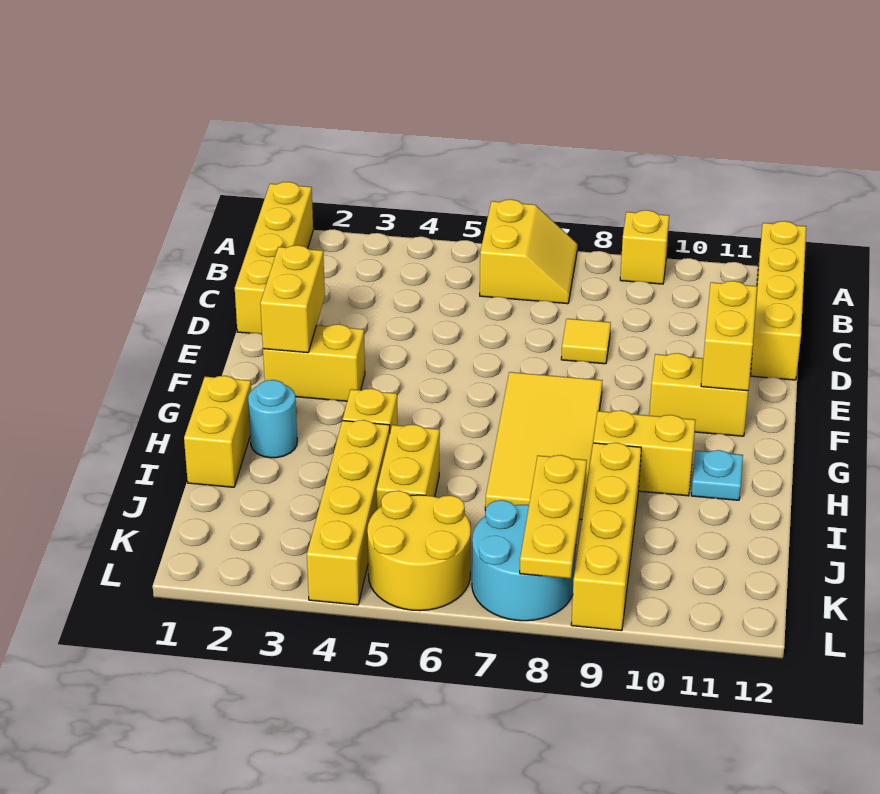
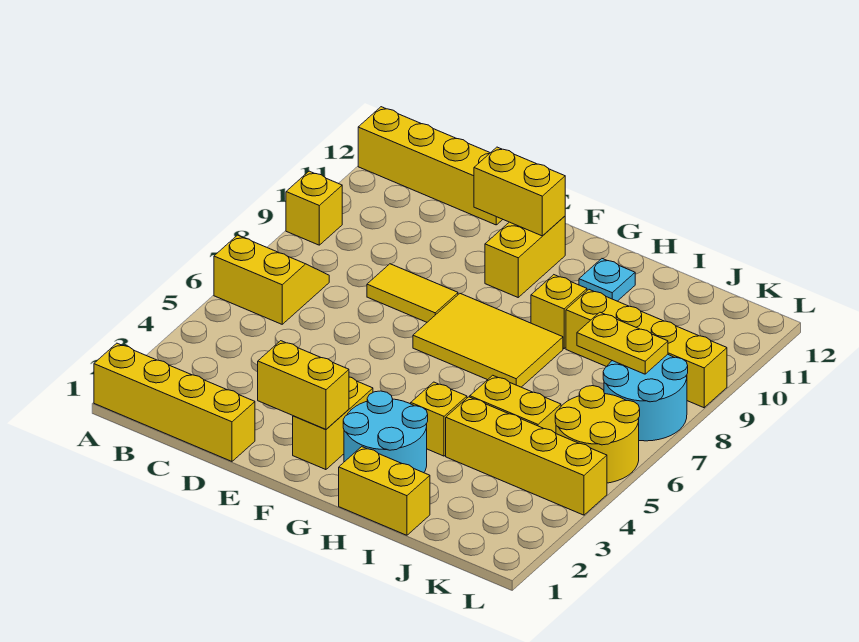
yellow 1x1 tile [561,319,611,364] -> yellow 1x2 tile [367,264,458,322]
yellow 2x4 tile [485,372,602,520] -> yellow 2x3 tile [413,294,563,387]
cyan 1x1 round brick [248,380,297,458] -> cyan 2x2 round brick [343,391,428,473]
yellow 1x2 brick [593,410,695,496] -> yellow 1x1 brick [531,275,587,348]
yellow 1x3 plate [520,455,587,579] -> yellow 1x2 plate [577,312,668,374]

